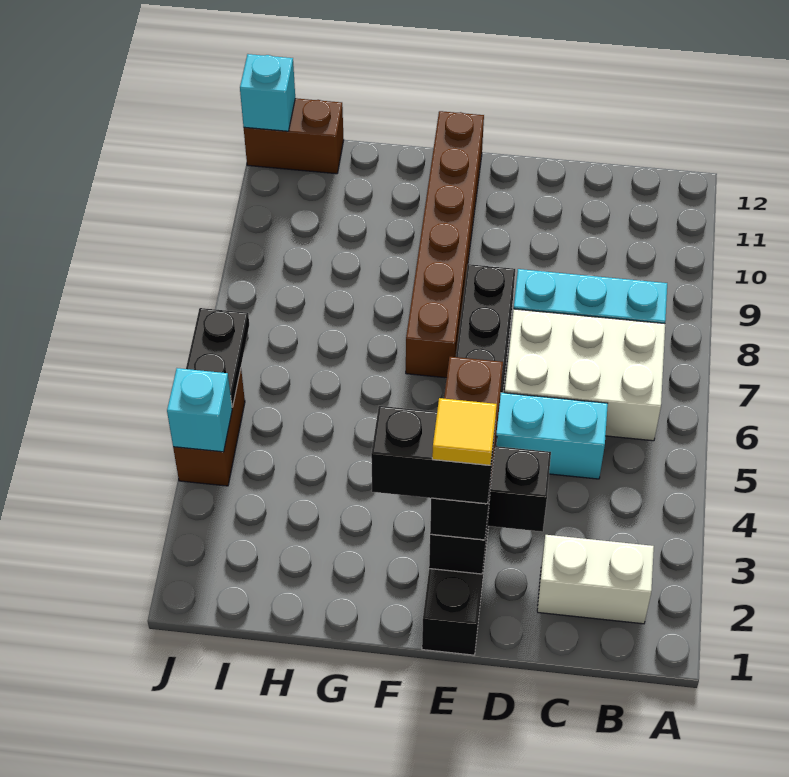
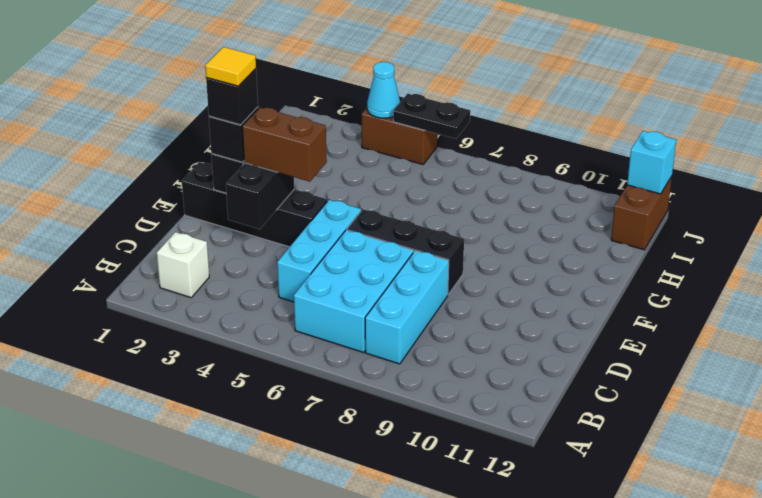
white 1x2 brick [537,535,654,624] -> white 1x1 brick [157,232,209,298]
white 2x3 brick [505,309,665,441] -> cyan 2x3 brick [294,230,413,353]
black 1x2 brick [371,406,495,504] -> black 1x1 brick [206,69,258,125]
brown 1x6 brick [406,111,484,378] -> none
cyan 1x1 brick [167,368,232,452] -> cyan 1x1 cone [367,62,400,118]

